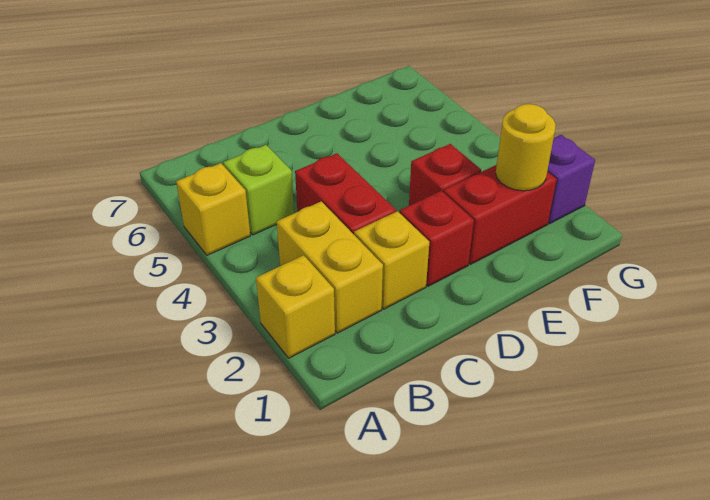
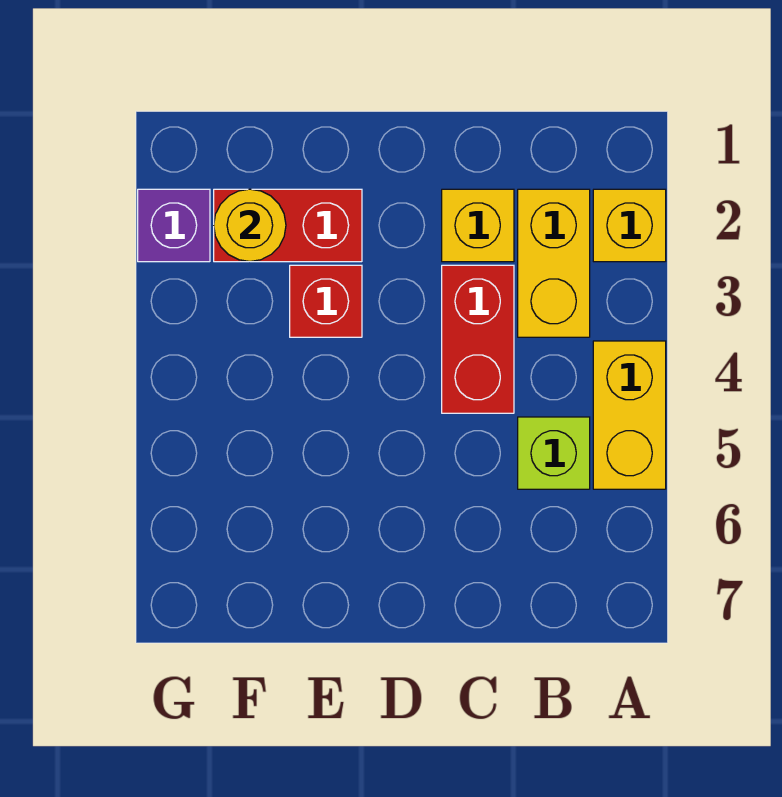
yellow 1x1 brick [176,163,250,255] -> yellow 1x2 brick [593,341,666,489]
red 1x1 brick [400,191,474,286] -> none

